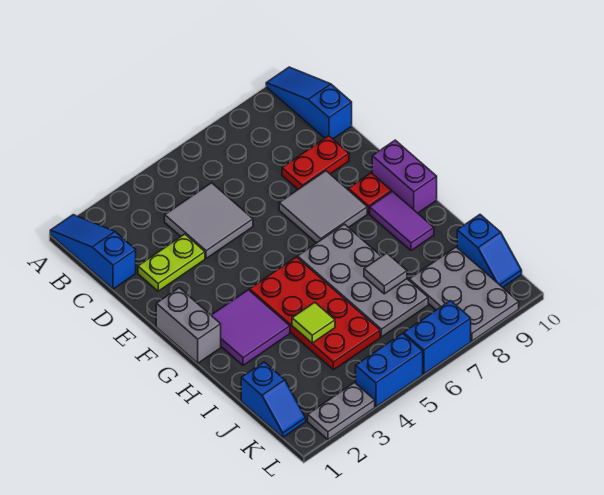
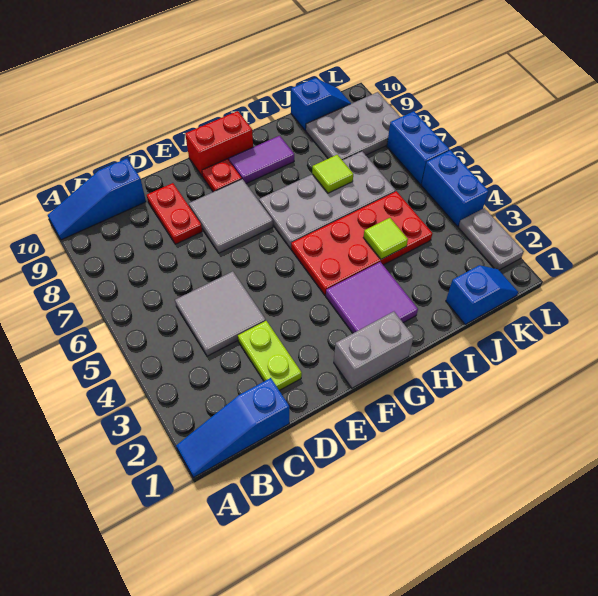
purple 1x2 brick [372,140,437,213] -> red 1x2 brick [185,111,253,176]
grey 1x1 tile [364,253,407,294] -> lime 1x1 tile [312,155,353,193]

